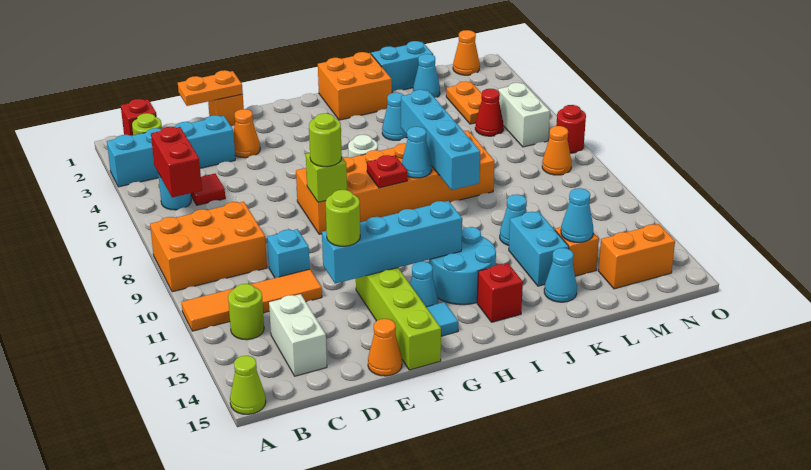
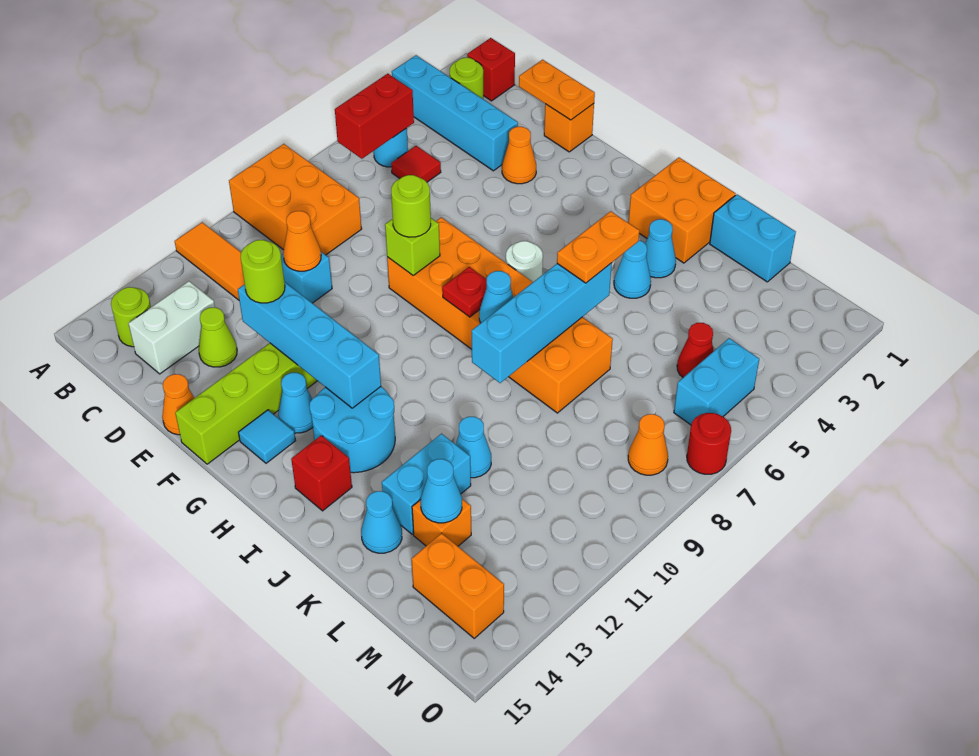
lime 1x1 cone [230,356,266,414] -> lime 1x1 cone moved to [199,307,237,367]
lime 1x1 round brick [228,284,264,340] -> lime 1x1 round brick moved to [111,287,151,347]
cyan 1x1 cone [413,54,440,98] -> cyan 1x1 cone moved to [645,219,676,278]
orange 1x2 plate [446,82,482,124] -> orange 1x2 plate moved to [557,211,639,283]
orange 1x1 cone [453,30,480,75] -> orange 1x1 cone moved to [283,211,321,271]
white 1x2 brick [498,83,550,147] -> cyan 1x2 brick [674,338,759,425]

